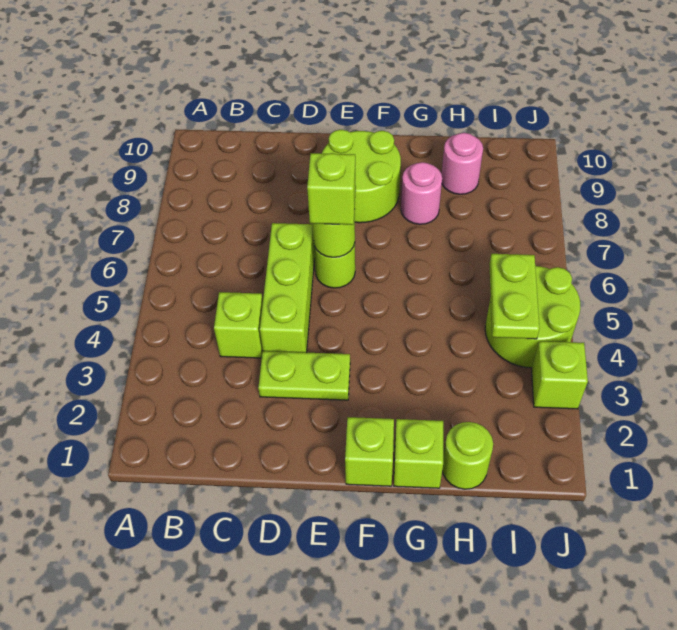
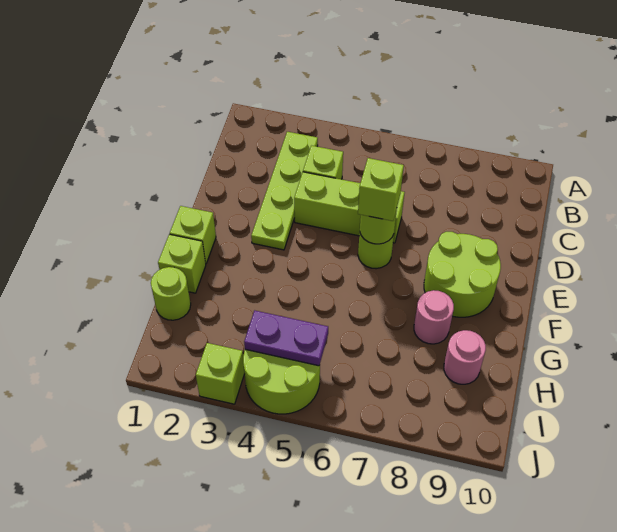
lime 1x2 plate [258,351,350,400] -> lime 1x4 plate [251,132,318,250]
lime 1x2 plate [489,254,539,339] -> purple 1x2 plate [244,311,328,366]

